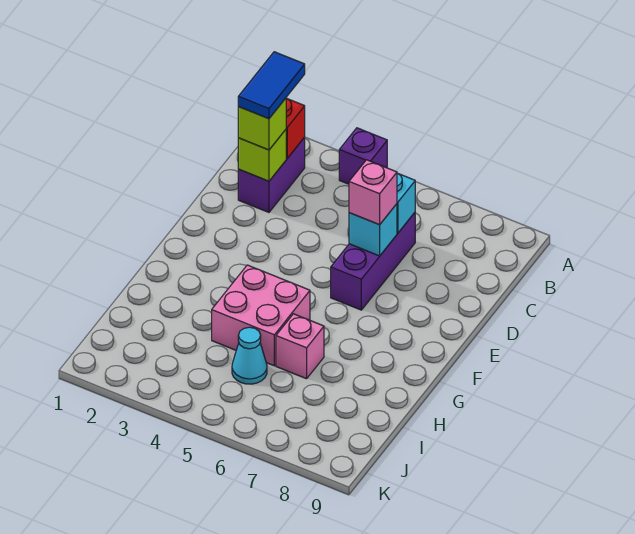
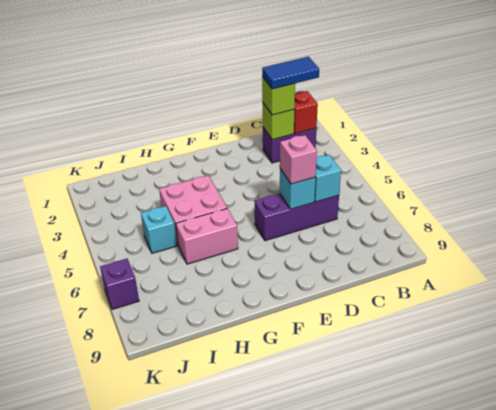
purple 1x1 brick [339,128,387,184] -> purple 1x1 brick moved to [100,259,139,309]
pink 1x1 brick [276,314,324,379] -> pink 1x2 brick [176,209,238,264]
cyan 1x1 cone [232,327,267,384] -> cyan 1x1 brick [141,206,177,253]

